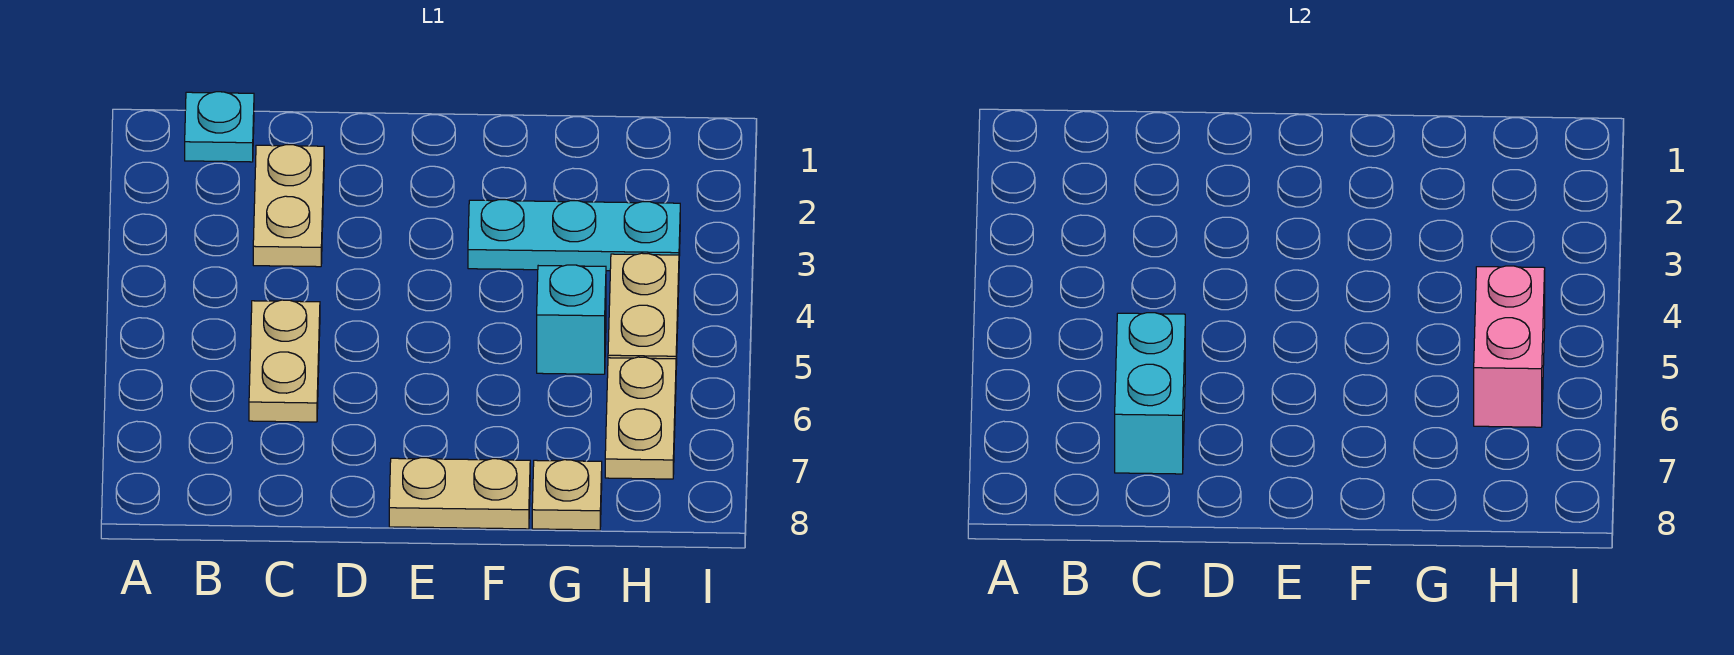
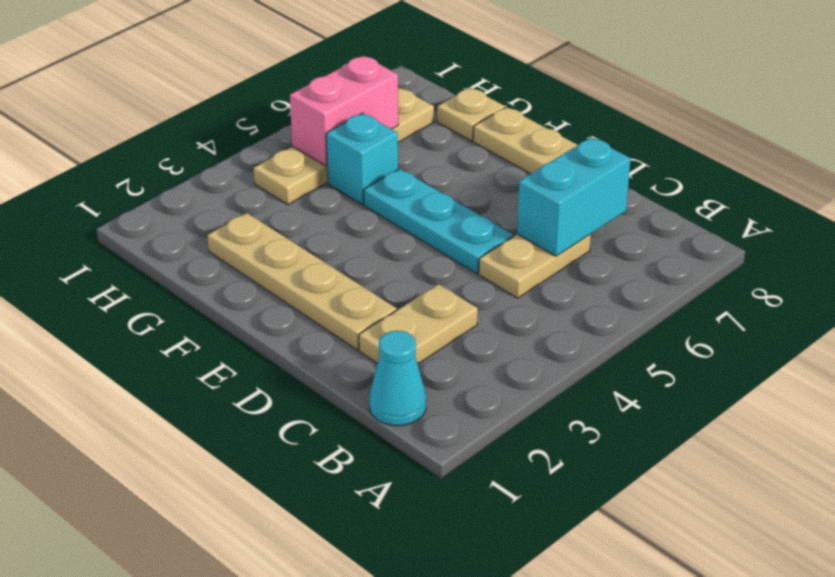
cyan 1x1 plate [185,92,254,162] -> cyan 1x1 cone [369,331,426,426]
none -> tan 1x4 plate [207,213,397,350]
cyan 1x3 plate [468,200,680,271] -> cyan 1x3 plate moved to [364,169,513,274]

